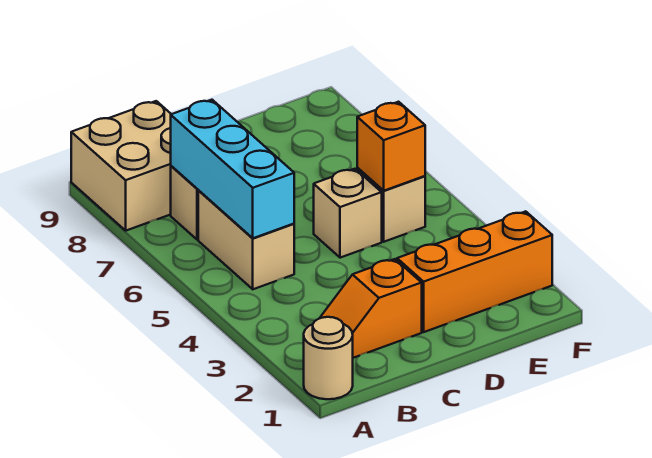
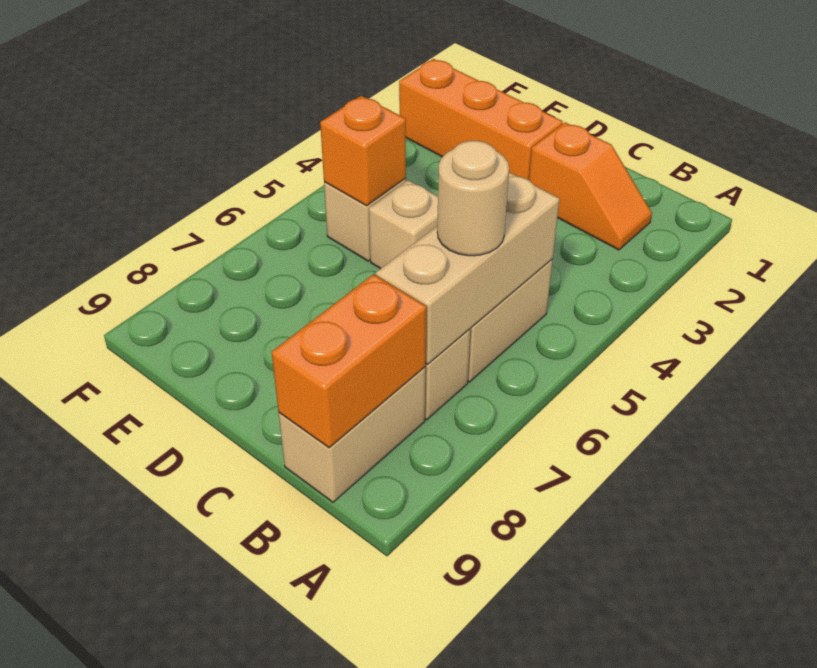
tan 1x1 round brick [304,317,353,399] -> tan 1x1 round brick moved to [437,141,509,256]
tan 2x2 brick [71,101,171,231] -> tan 1x2 brick [279,367,425,502]
cyan 1x3 brick [171,100,294,238] -> tan 1x3 brick [376,172,559,364]
none -> orange 1x2 brick [272,274,426,448]

